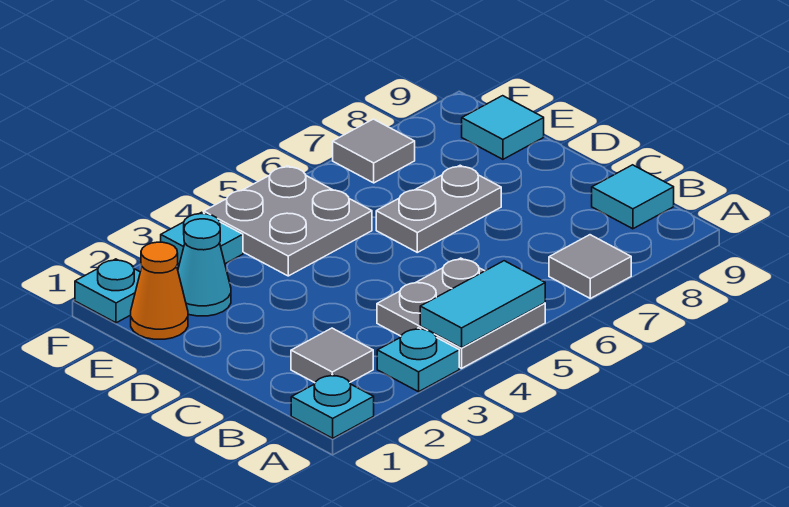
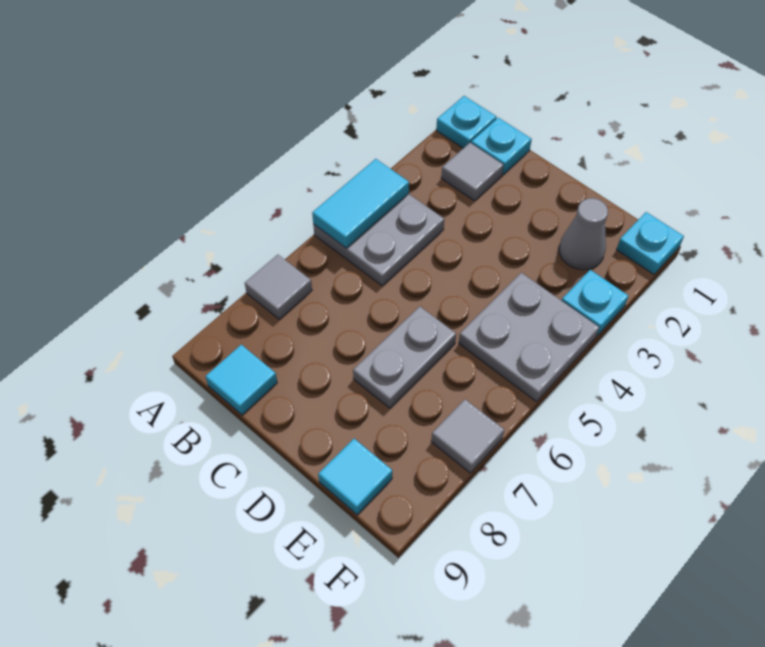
cyan 1x1 plate [377,328,459,392] -> cyan 1x1 plate moved to [471,118,532,174]
orange 1x1 cone [131,242,188,339] -> none
cyan 1x1 cone [178,219,231,316] -> grey 1x1 cone [559,198,608,270]

